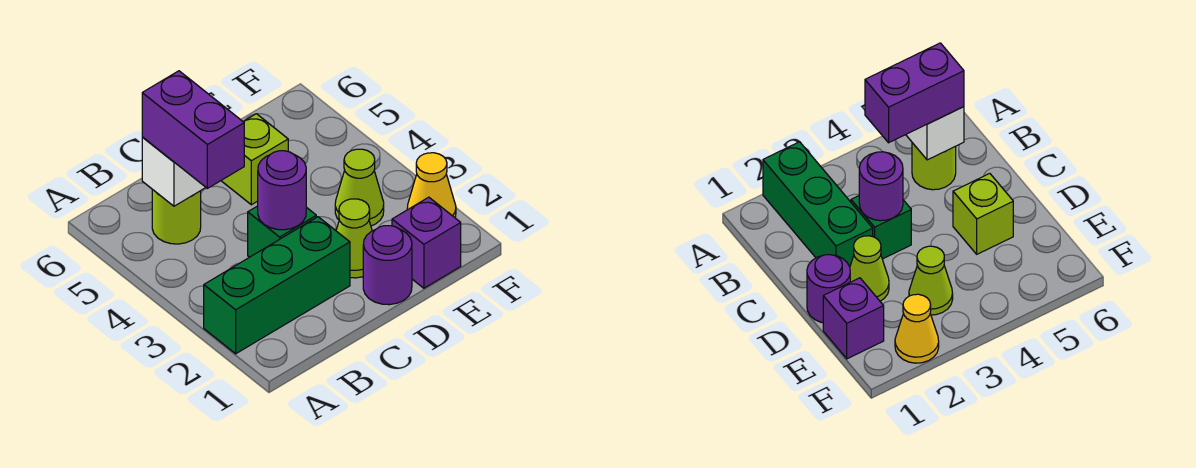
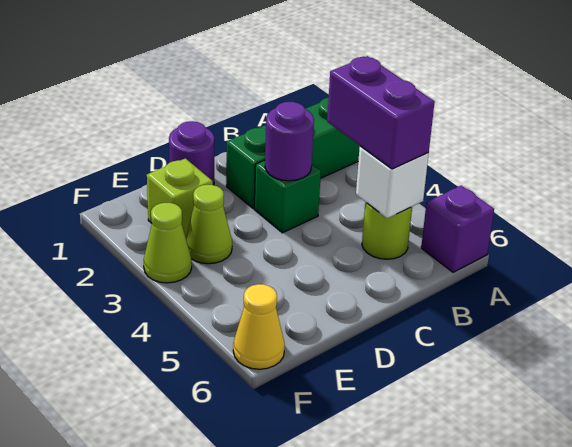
lime 1x1 cone [336,199,372,278] -> lime 1x1 cone moved to [144,203,192,283]
lime 1x1 brick [221,114,288,205] -> lime 1x1 brick moved to [147,158,213,237]
purple 1x1 brick [392,197,461,288] -> purple 1x1 brick moved to [421,185,494,272]
yellow 1x1 cone [407,153,456,218] -> yellow 1x1 cone moved to [233,284,285,369]

